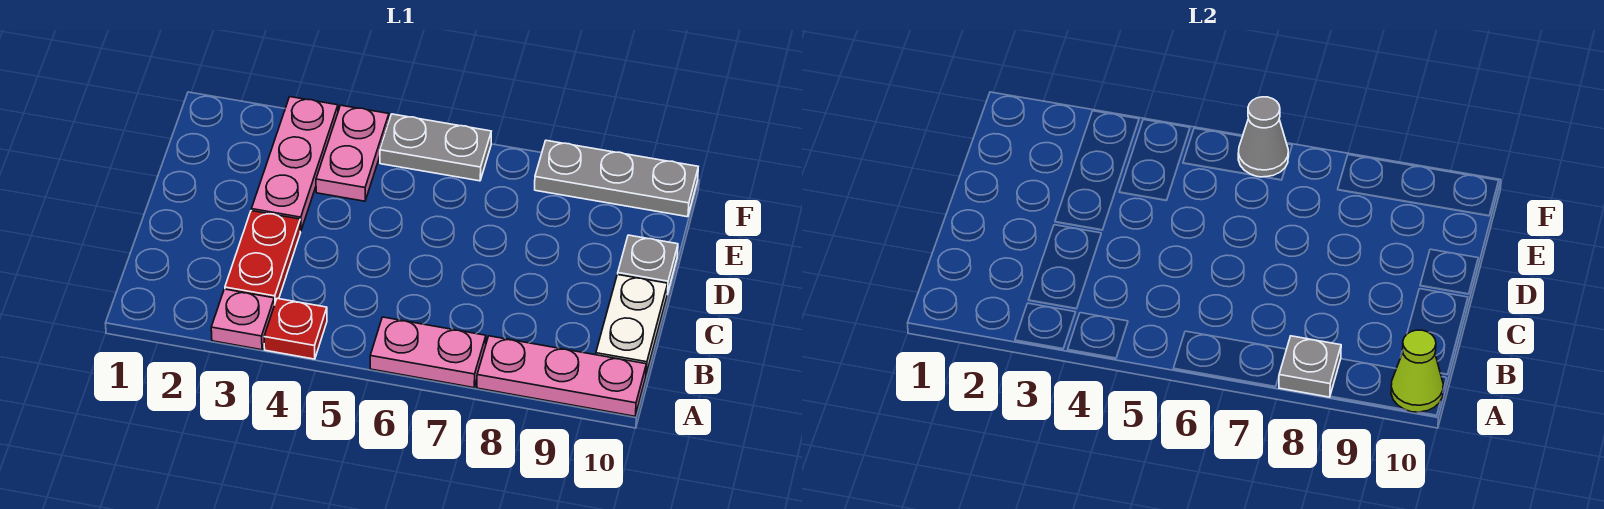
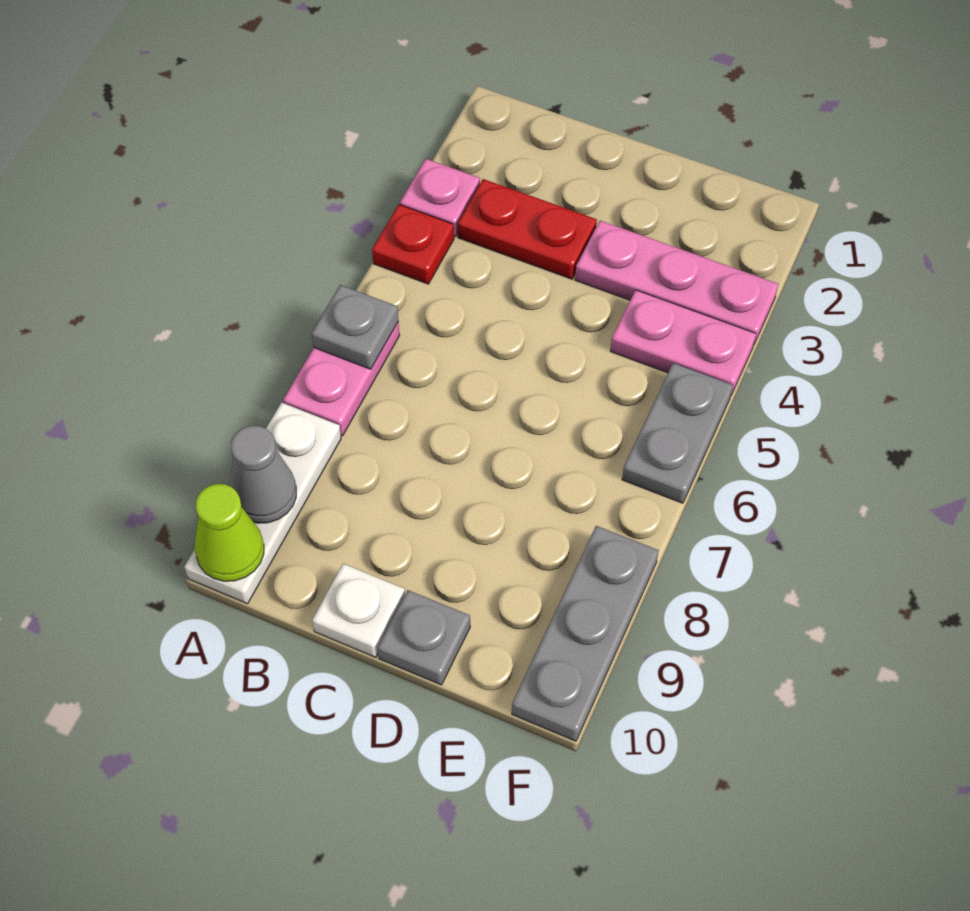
pink 1x3 plate [477,336,646,416] -> white 1x3 plate [184,403,341,604]
grey 1x1 plate [1279,336,1341,397] -> grey 1x1 plate moved to [312,285,398,369]
white 1x2 plate [596,274,668,374] -> white 1x1 plate [312,564,405,657]
grey 1x1 cone [1238,97,1288,177] -> grey 1x1 cone moved to [229,426,296,523]

